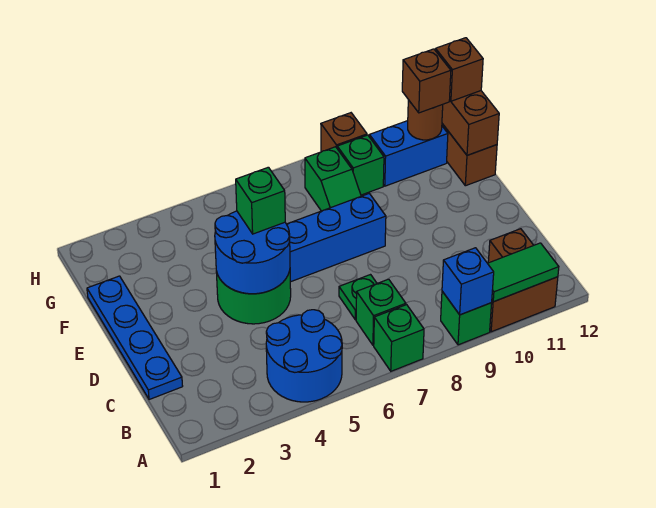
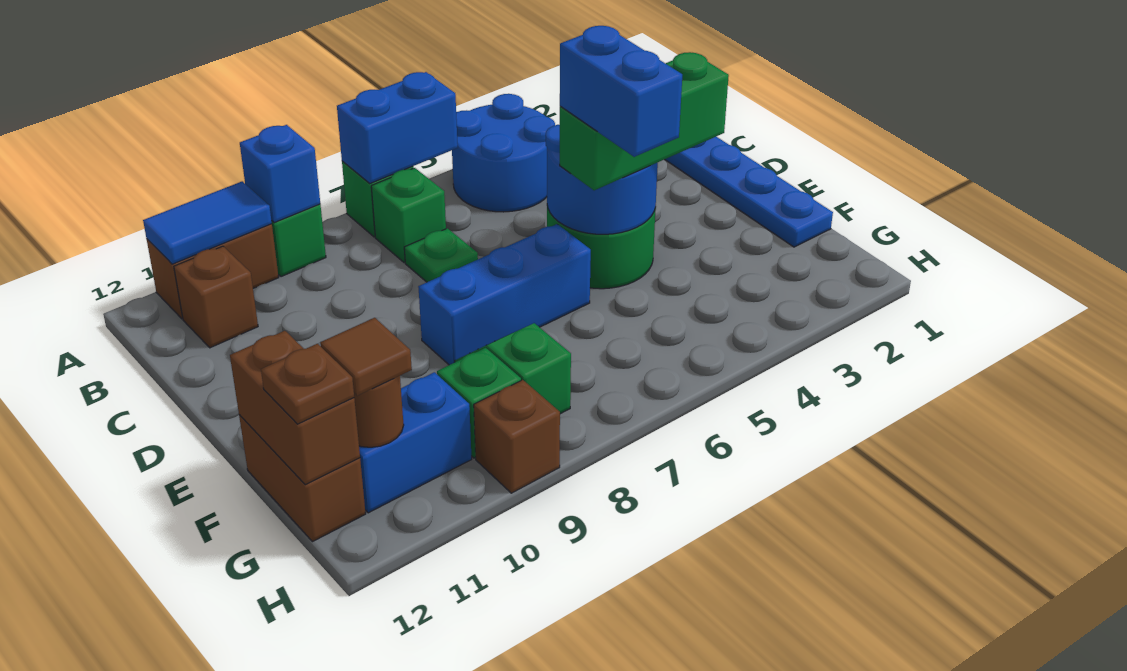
none -> blue 1x2 brick [337,72,458,184]
green 1x2 tile [488,243,559,302] -> blue 1x2 tile [143,181,272,264]
green 1x1 brick [236,167,285,234] -> green 1x3 brick [560,52,729,190]
none -> blue 1x2 brick [560,26,682,157]
brown 1x1 brick [402,49,451,113] -> brown 1x1 tile [320,318,412,396]
brown 1x1 brick [435,38,483,101] -> brown 1x1 plate [261,344,354,424]

